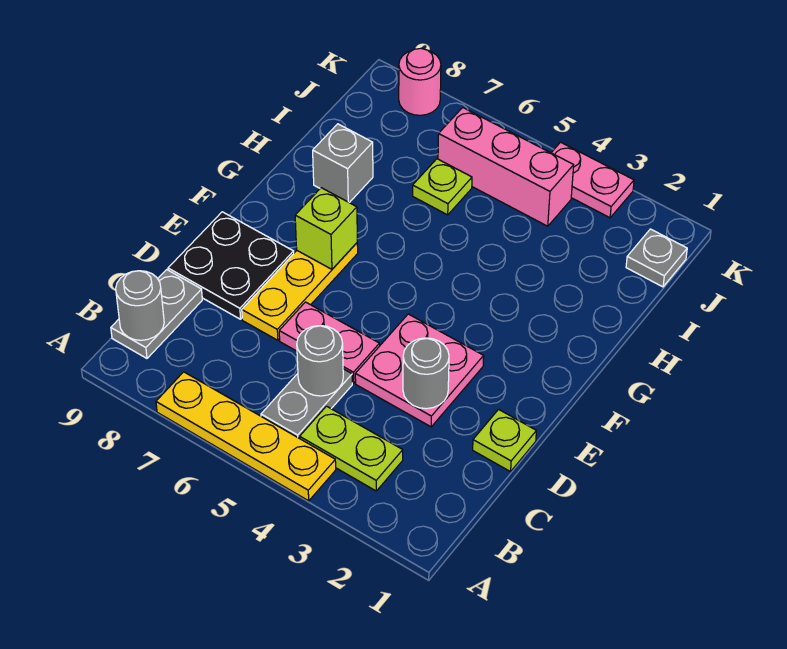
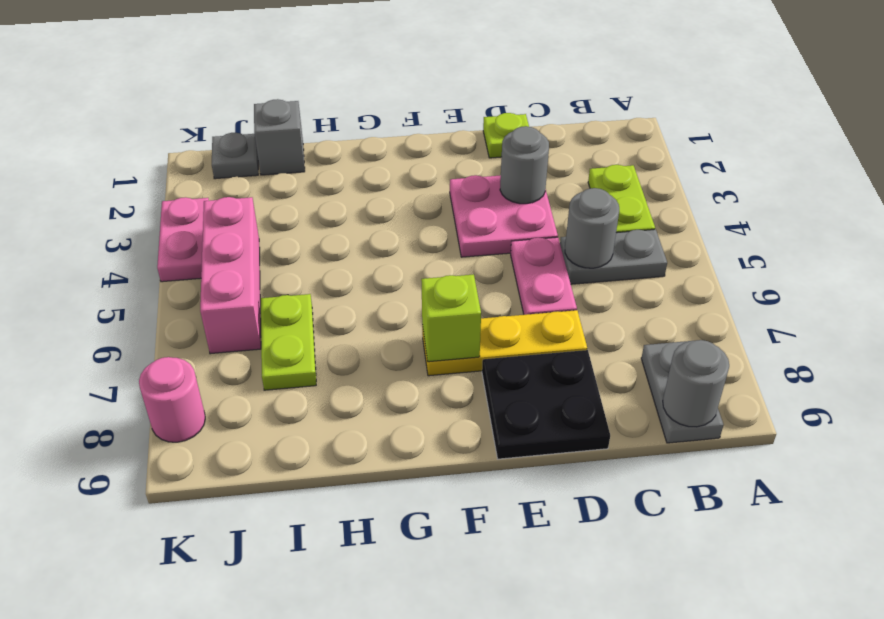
yellow 1x4 plate [156,372,336,501] -> none
grey 1x2 plate [111,270,202,358] -> grey 1x2 plate turned to [641,341,723,443]
grey 1x1 brick [313,124,373,203] -> grey 1x1 brick moved to [254,99,305,175]
lime 1x1 plate [413,159,472,215] -> lime 1x2 plate [261,294,316,390]

